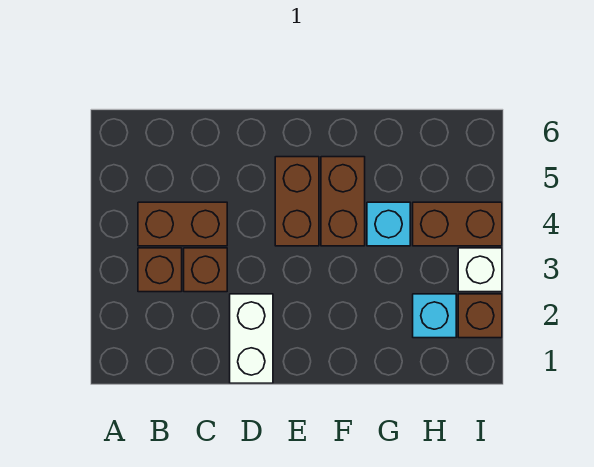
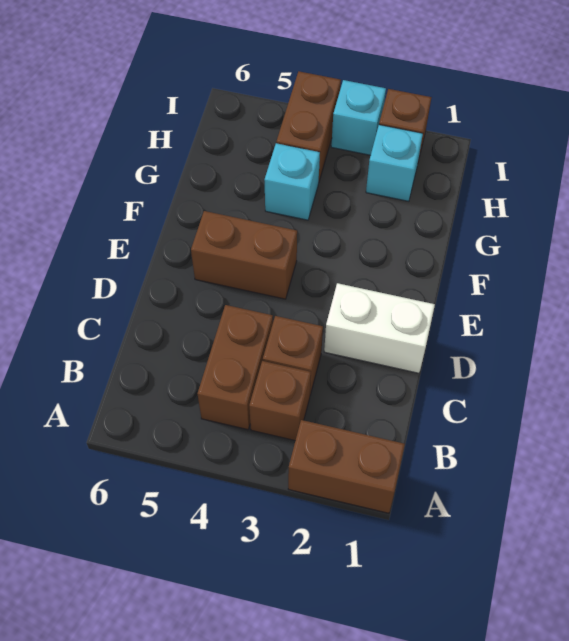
brown 1x2 brick [321,157,365,246] -> brown 1x2 brick moved to [288,420,405,513]
white 1x1 brick [458,248,502,292] -> cyan 1x1 brick [331,80,386,155]

